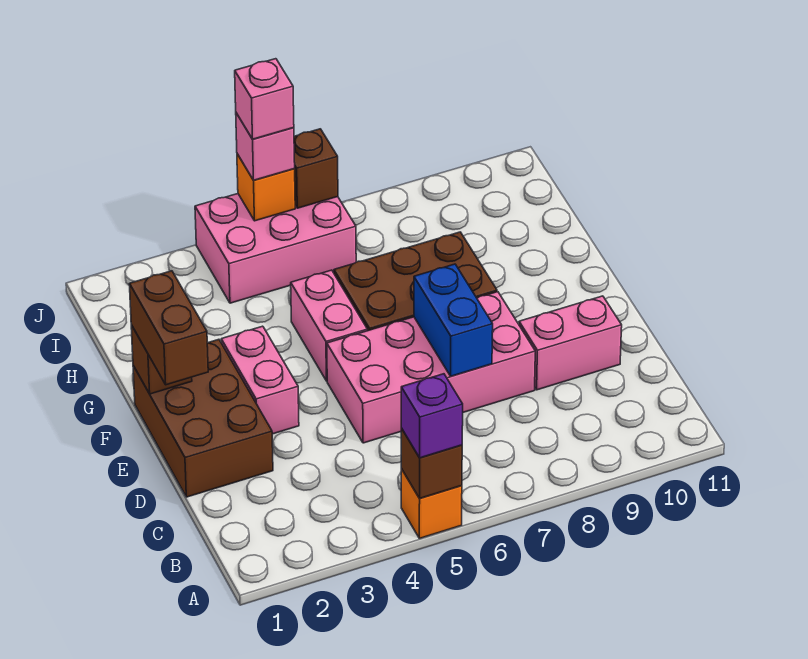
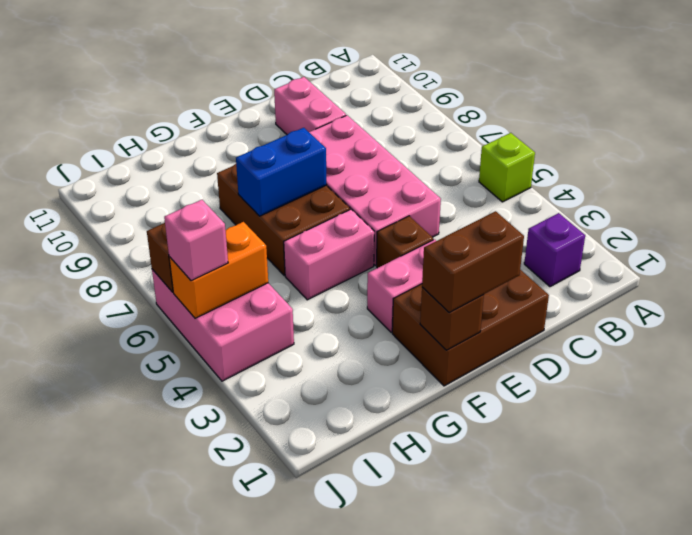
orange 1x1 brick [401,469,462,538] -> lime 1x1 brick [479,133,535,202]
brown 1x1 brick [401,428,462,498] -> brown 1x1 brick moved to [377,216,433,268]
purple 1x1 brick [401,374,463,458] -> purple 1x1 brick moved to [524,213,585,287]
blue 1x2 brick [414,264,493,376] -> blue 1x2 brick moved to [236,128,327,216]
orange 1x1 brick [237,154,295,221] -> orange 1x2 brick [169,222,268,318]
pink 1x1 brick [235,59,294,139] -> none

